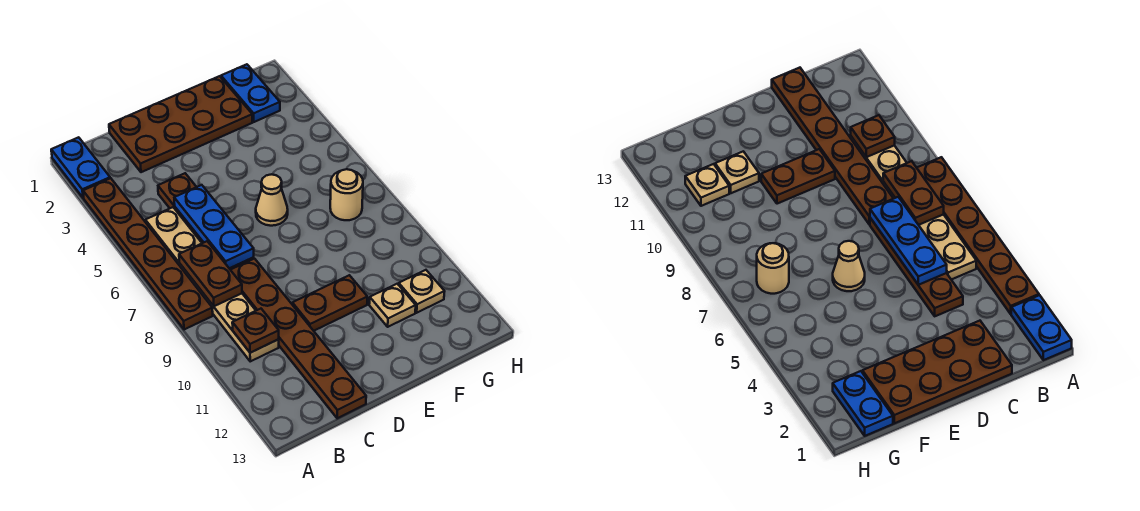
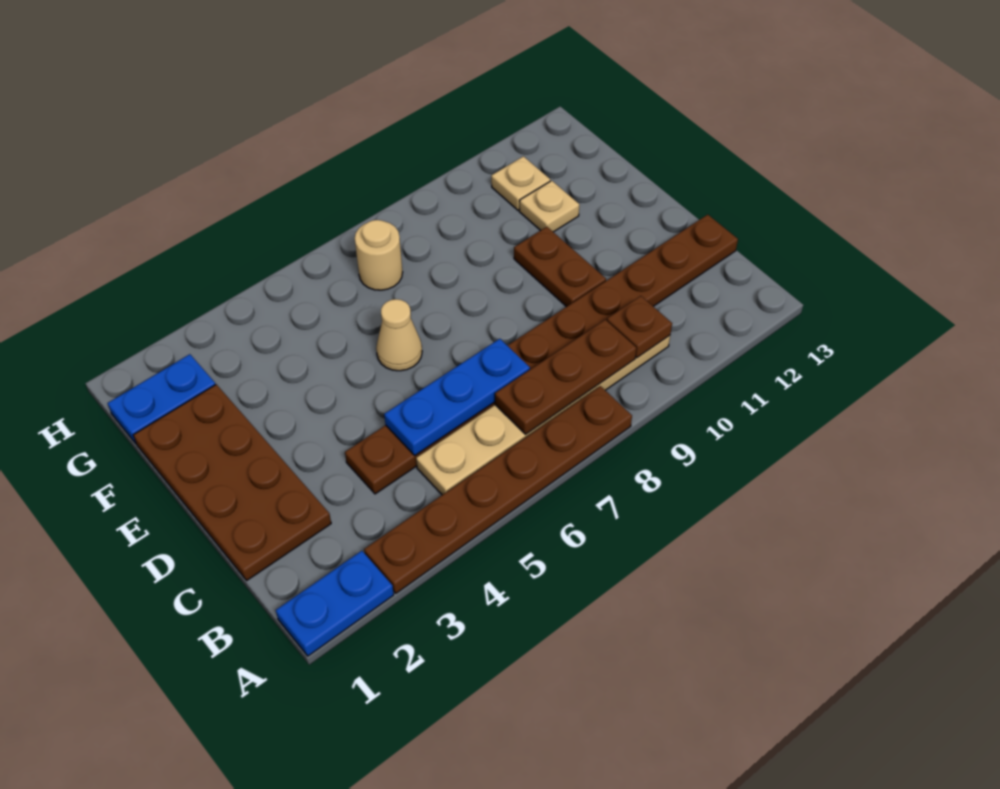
brown 1x2 plate [179,241,242,306] -> brown 1x3 plate [495,320,636,434]

